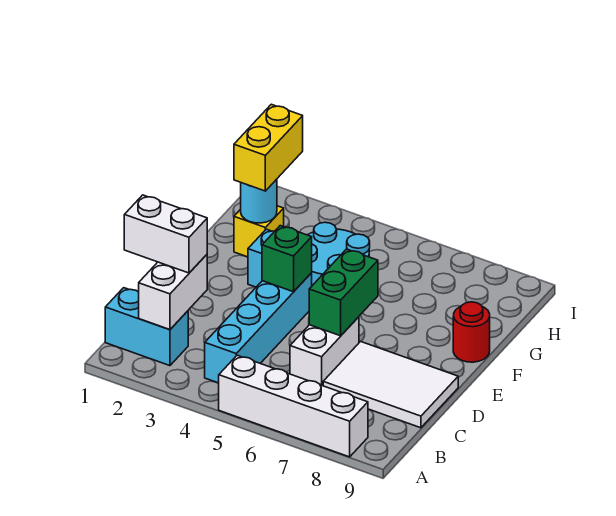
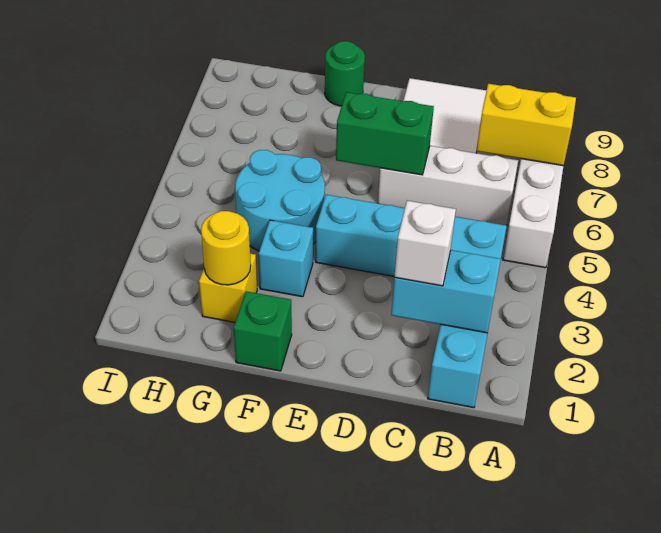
white 1x2 brick [139,255,207,330] -> cyan 1x2 brick [391,250,501,333]
white 1x2 brick [124,195,207,273] -> white 1x1 brick [394,201,456,286]
white 1x2 brick [290,317,359,386] -> white 1x3 brick [378,146,518,225]
green 1x1 brick [262,226,312,292] -> green 1x1 brick moved to [234,291,292,371]
red 1x1 round brick [453,302,490,362] -> green 1x1 round brick [325,41,365,106]
cyan 1x1 round brick [241,179,277,223] -> yellow 1x1 round brick [201,211,251,285]
yellow 1x2 brick [234,104,303,191] -> yellow 1x2 brick moved to [477,84,576,166]

